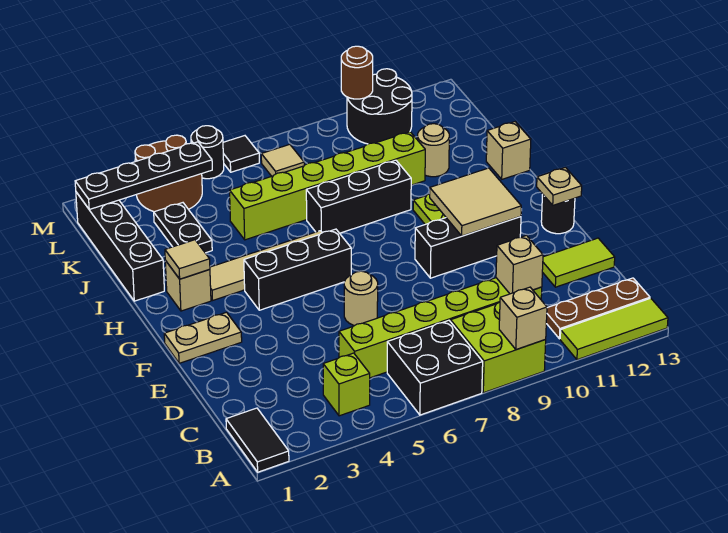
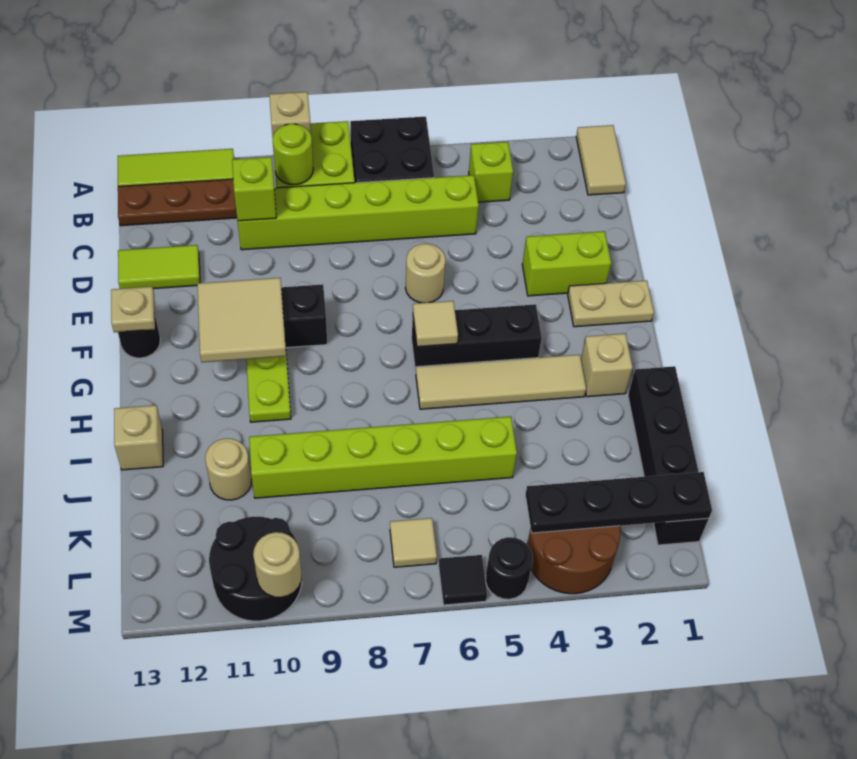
black 1x2 tile [226,408,289,472] -> tan 1x2 tile [576,125,626,195]
none -> lime 1x1 round brick [273,124,313,185]
tan 1x1 brick [496,235,543,294] -> lime 1x1 brick [232,157,276,221]
none -> lime 1x2 brick [522,231,611,296]
tan 1x1 tile [165,240,210,279] -> tan 1x1 tile moved to [413,301,458,347]
black 1x3 brick [306,160,411,233] -> none
black 1x2 plate [154,203,212,253] -> none
brown 1x1 round brick [341,46,373,99] -> tan 1x1 round brick [253,532,302,597]

